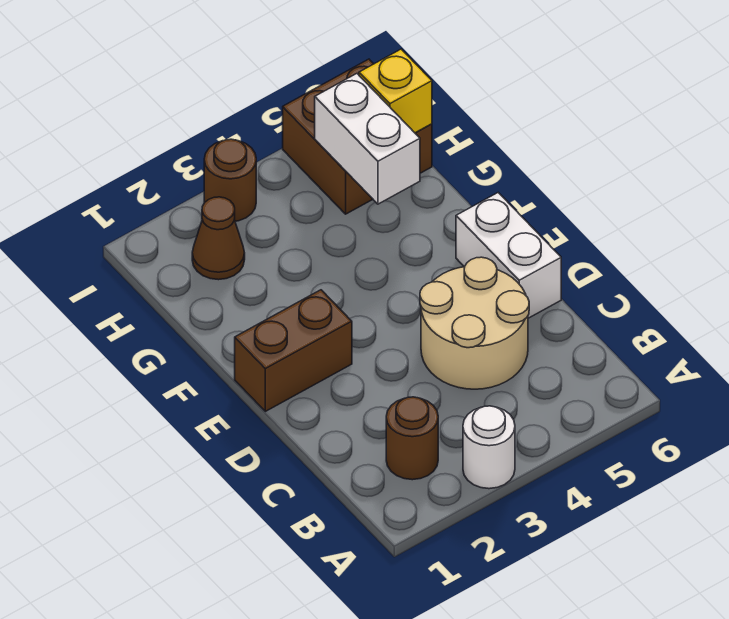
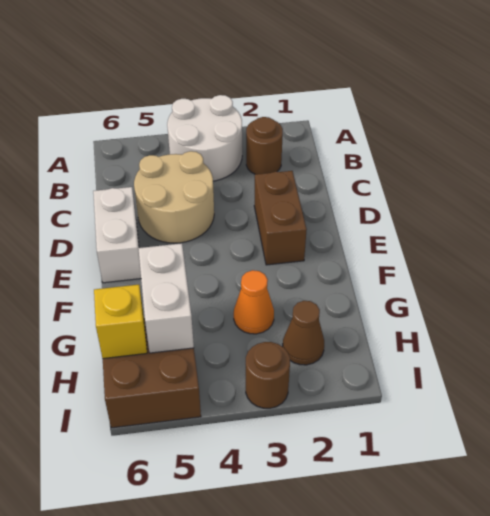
white 1x1 round brick [463,406,515,489] -> white 2x2 round brick [167,95,242,181]
brown 1x2 brick [235,290,352,411] -> brown 1x2 brick turned to [254,171,307,265]
none -> orange 1x1 cone [234,270,274,334]

